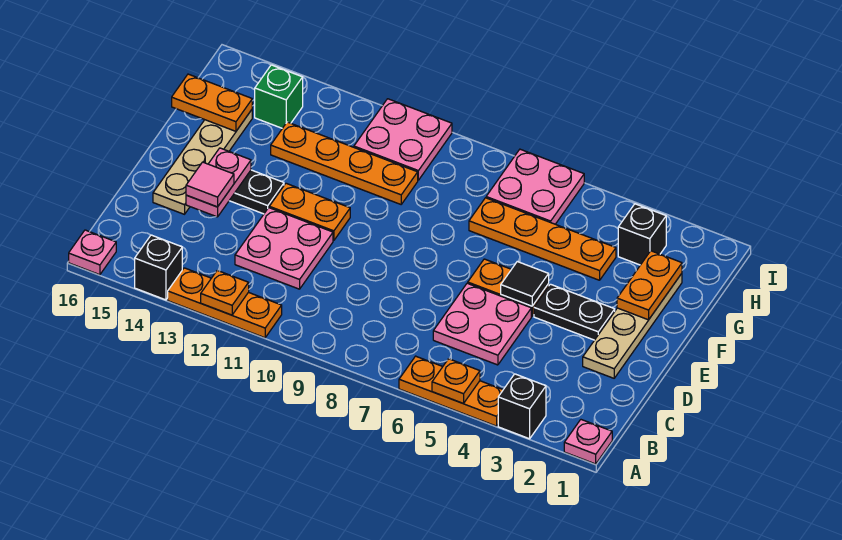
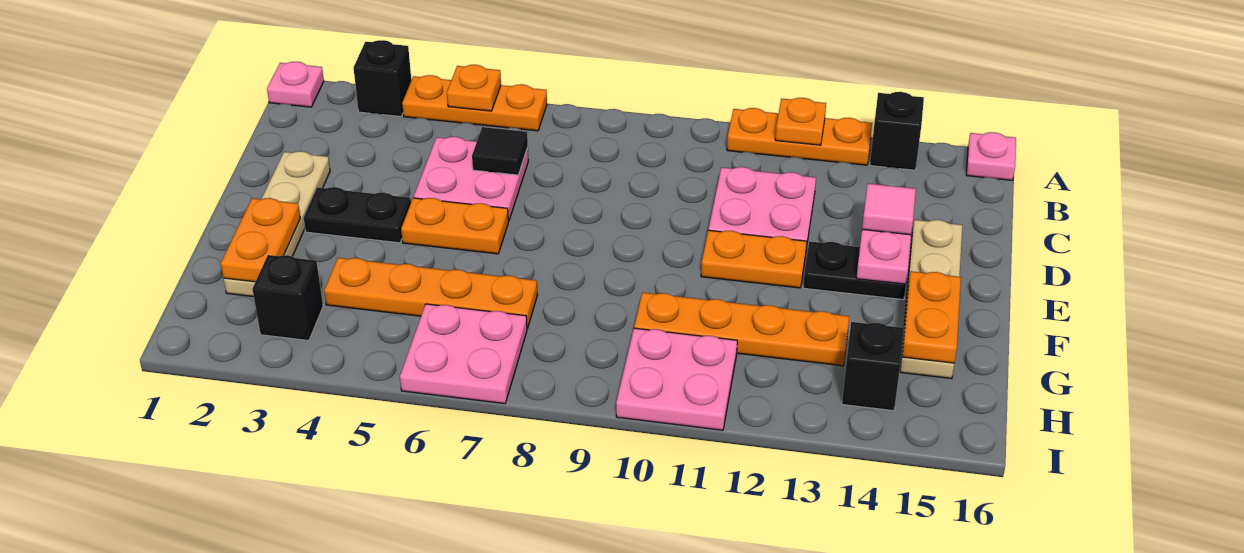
black 1x1 tile [501,262,549,306] -> black 1x1 tile moved to [472,127,528,175]
orange 1x2 plate [172,74,252,131] -> orange 1x2 plate turned to [902,271,961,363]
green 1x1 brick [255,65,303,128] -> black 1x1 brick [842,322,904,411]

